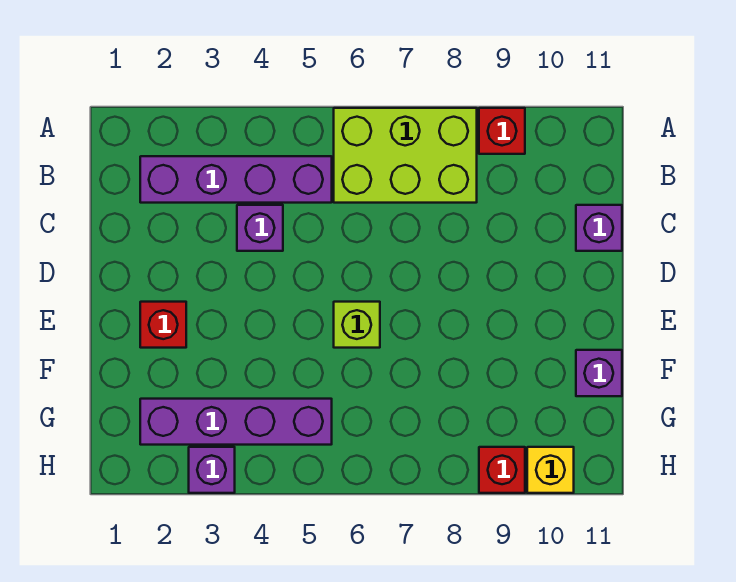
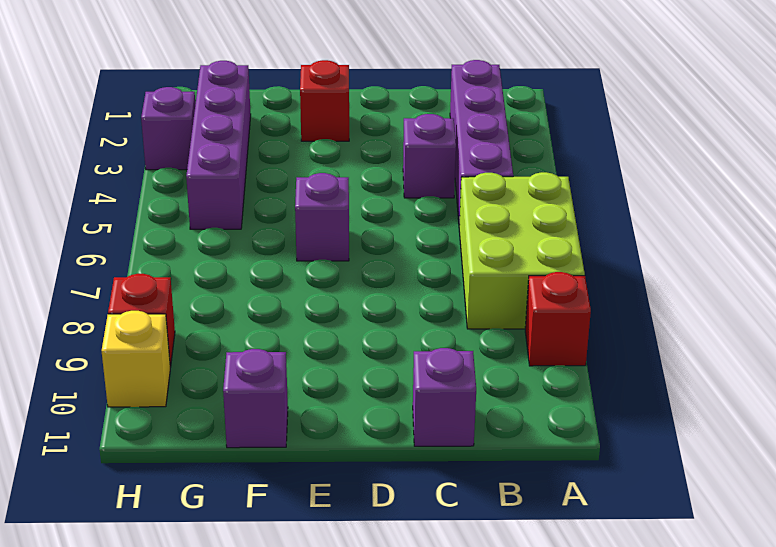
lime 1x1 brick [334,302,380,348] -> purple 1x1 brick [295,173,349,261]

